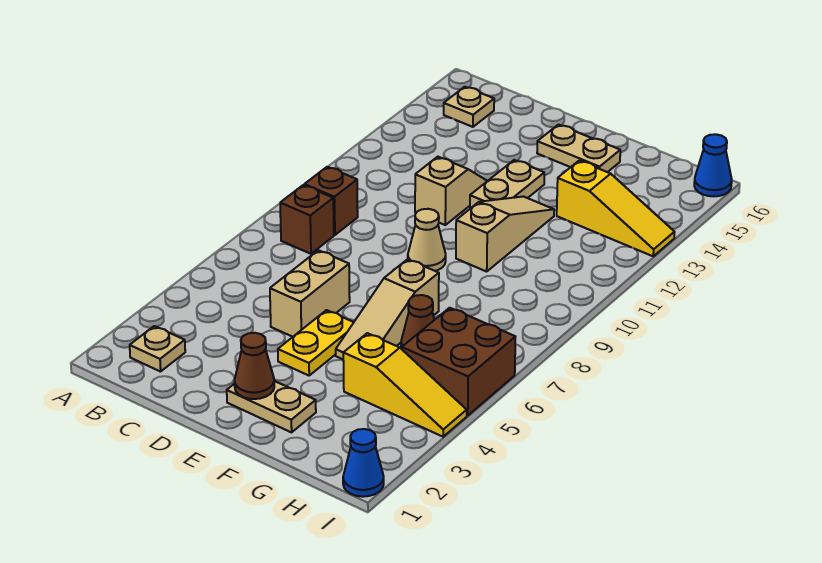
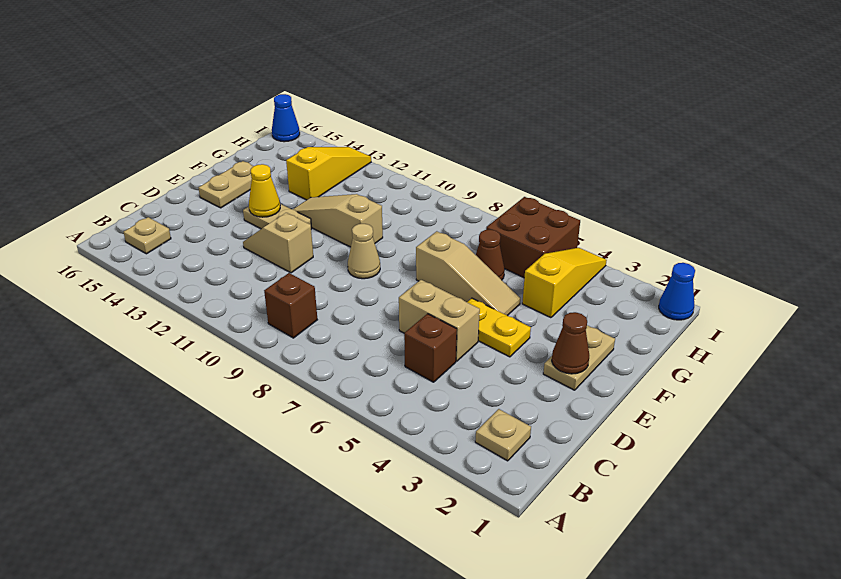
brown 1x1 brick [280,185,334,254] -> brown 1x1 brick moved to [404,314,457,382]
none -> yellow 1x1 cone [249,164,280,217]

